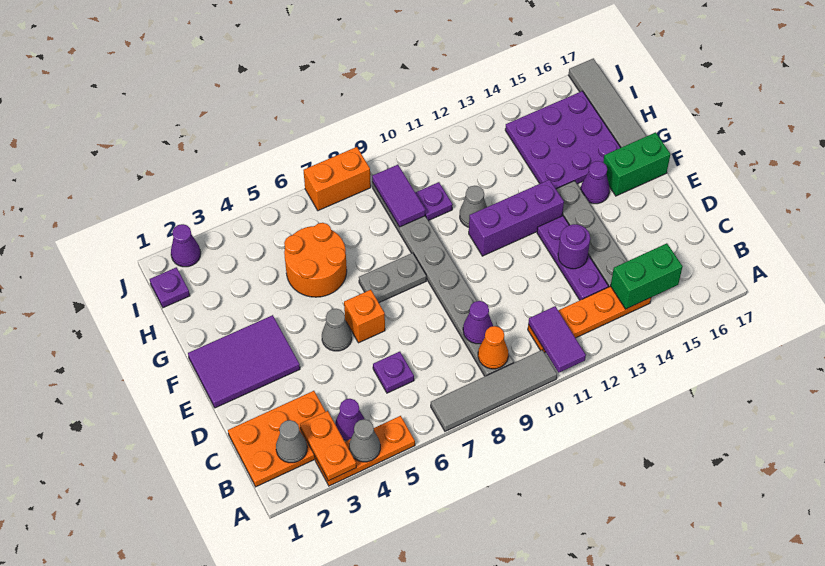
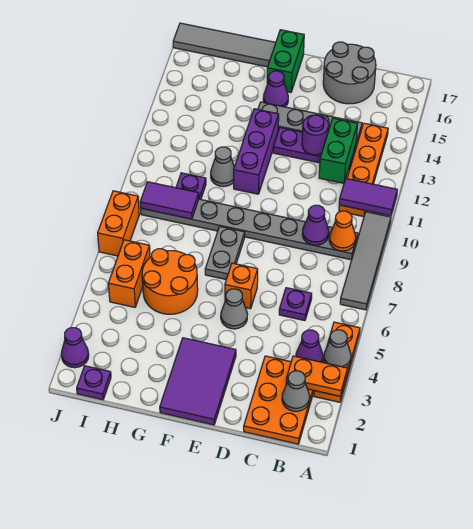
green 1x2 brick [611,243,683,309] -> green 1x2 brick moved to [319,118,357,183]
none -> grey 2x2 round brick [323,42,376,104]
purple 3x3 plate [505,91,621,189] -> none
none -> orange 1x2 brick [108,240,150,307]

